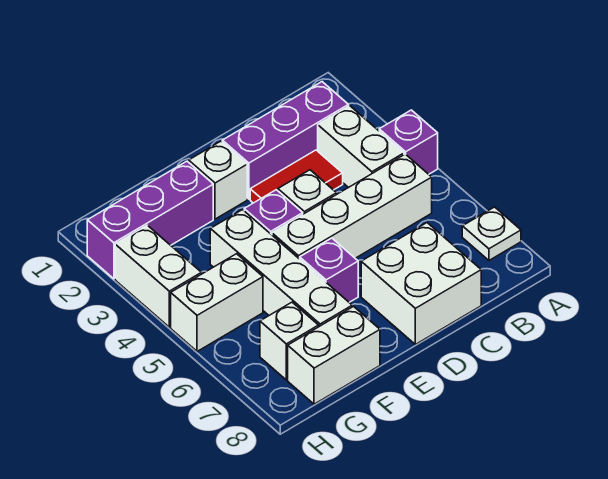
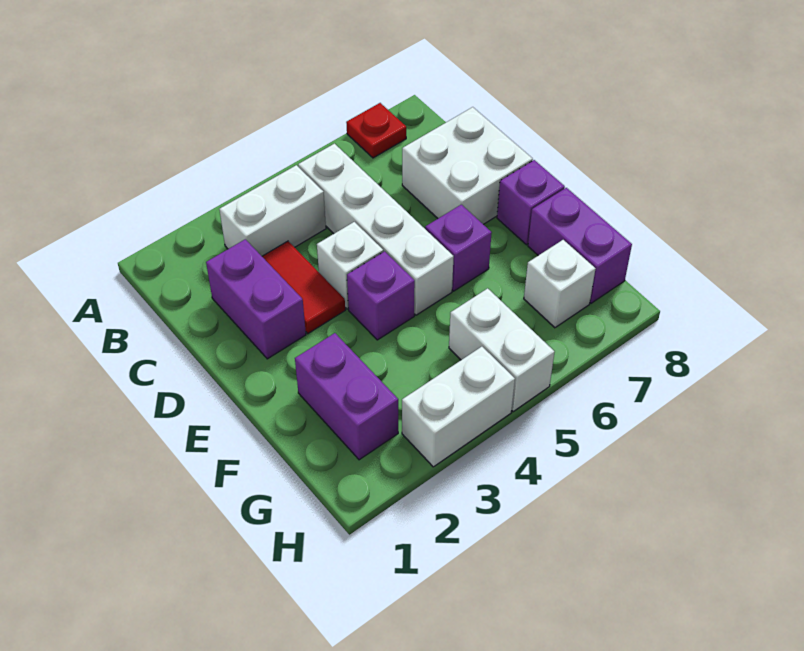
purple 1x1 brick [379,110,438,174] -> purple 1x1 brick moved to [497,160,565,245]
white 1x1 plate [462,207,521,260] -> red 1x1 plate [346,103,406,158]
purple 1x3 brick [222,82,349,199] -> purple 1x2 brick [206,239,306,359]
white 1x1 brick [189,141,247,219] -> none
purple 1x3 brick [87,161,213,279] -> purple 1x2 brick [295,333,398,460]
white 1x4 brick [210,210,352,326] -> none
white 1x2 brick [288,307,380,404] -> purple 1x2 brick [528,188,632,303]

